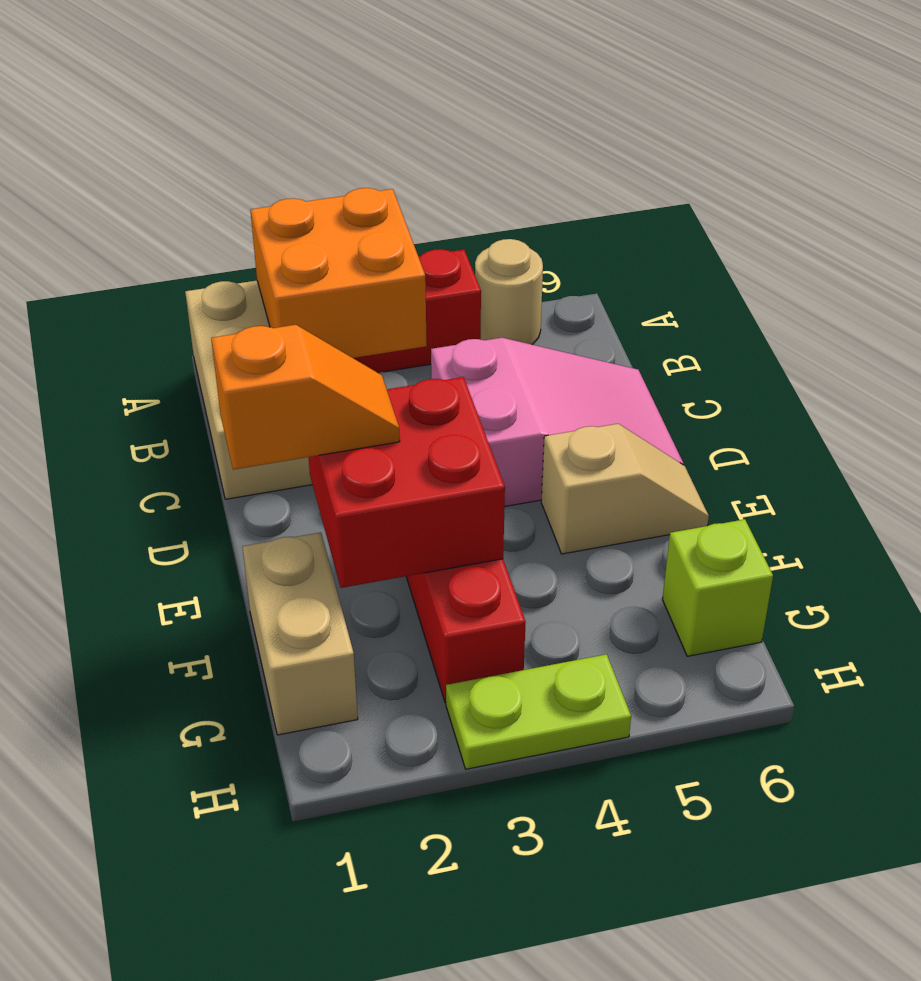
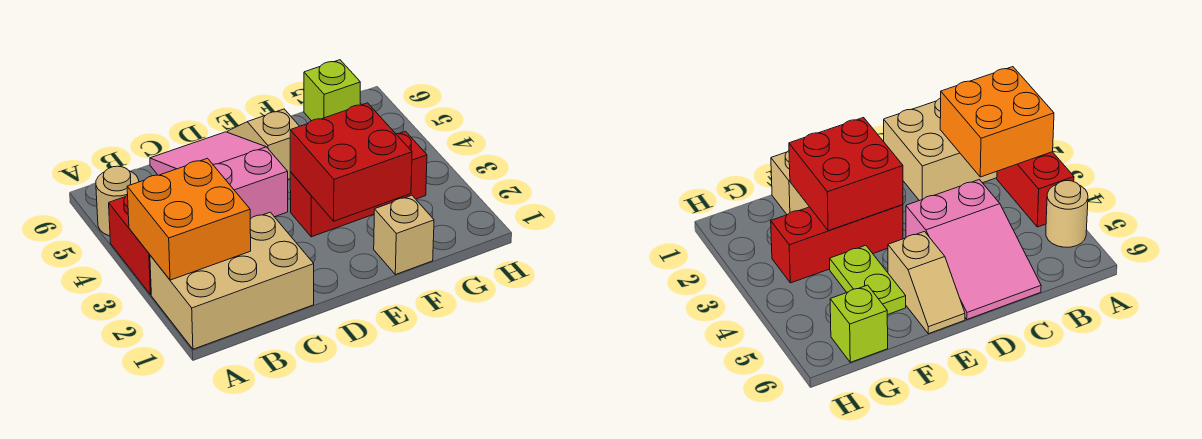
orange 1x2 slope [211,325,400,470] -> none
tan 1x2 brick [242,533,358,735] -> tan 1x1 brick [374,195,434,275]
lime 1x2 plate [446,654,631,769] -> lime 1x2 plate moved to [830,245,906,315]

